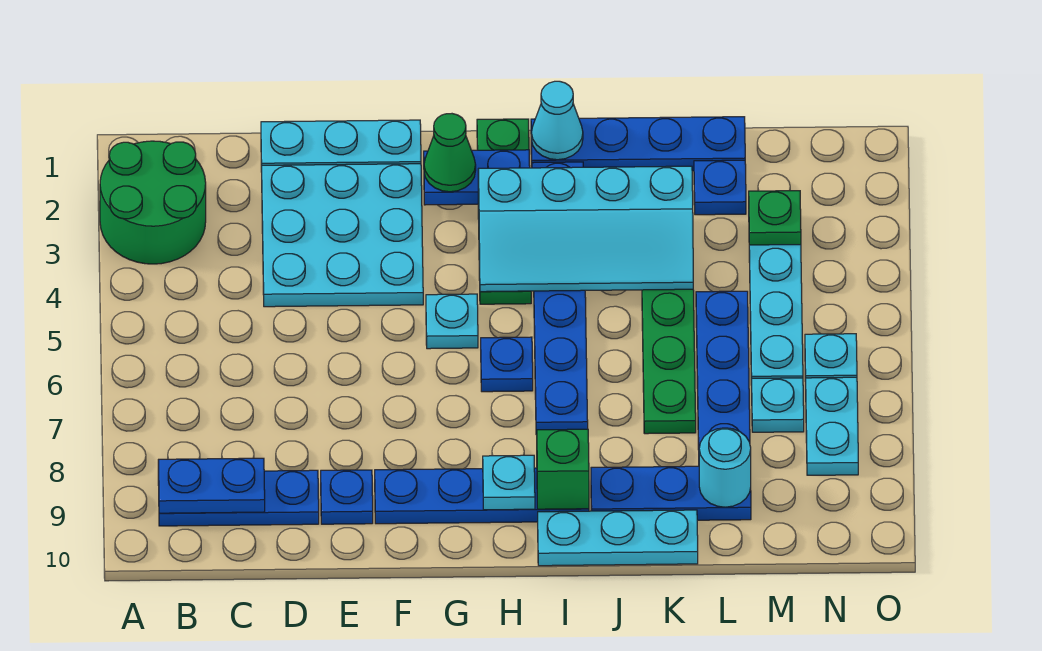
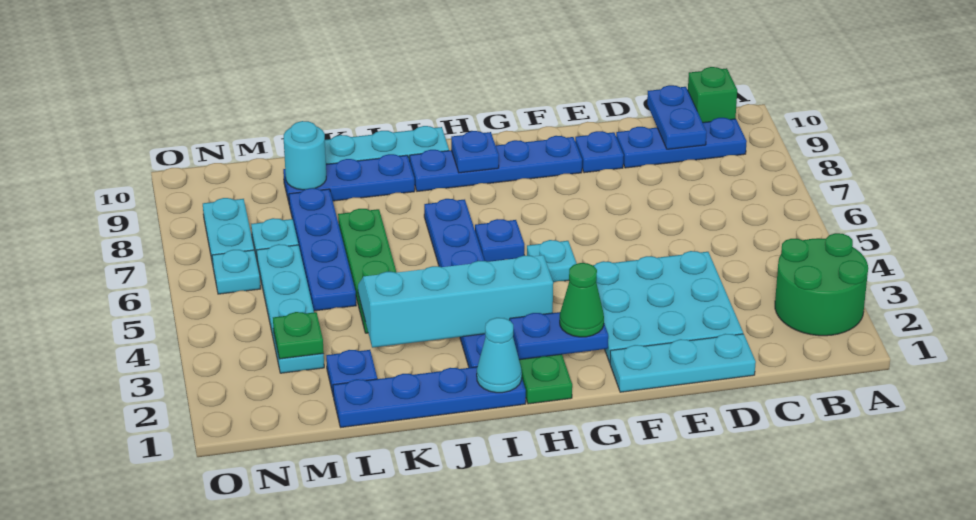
blue 1x2 plate [158,458,265,513] -> blue 1x2 plate turned to [647,85,707,149]
cyan 1x1 plate [483,455,535,510] -> blue 1x1 plate [451,131,499,173]
green 1x1 brick [537,429,589,509] -> green 1x1 brick moved to [688,67,737,122]

